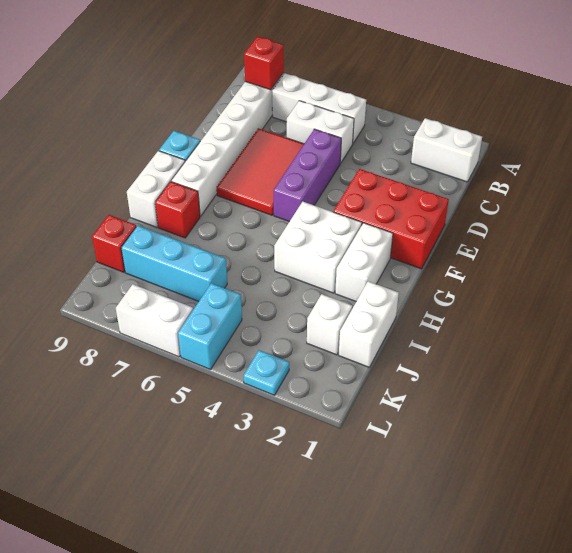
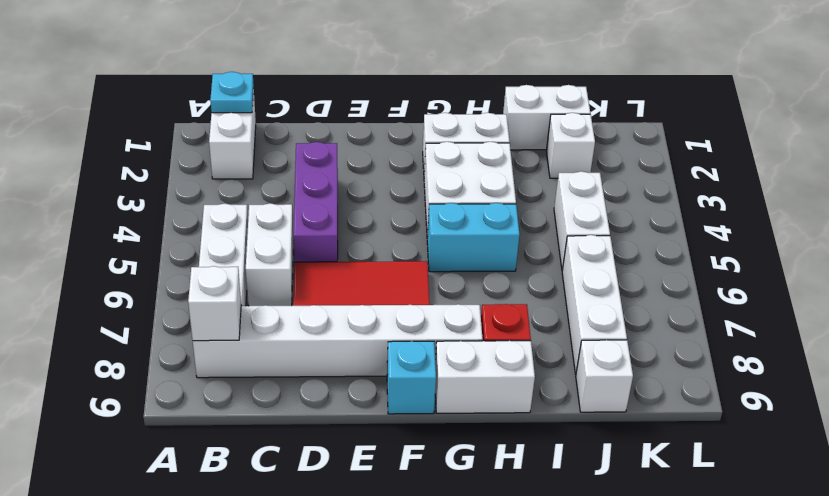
red 1x1 brick [244,37,284,90] -> white 1x1 brick [188,266,241,341]
purple 1x3 brick [274,129,341,222] -> purple 1x3 brick turned to [293,142,338,262]
red 2x3 brick [333,169,449,269] -> none
cyan 1x3 brick [121,226,227,301] -> white 1x3 brick [562,235,627,374]
red 1x1 brick [92,215,137,272] -> white 1x1 brick [576,340,633,412]
cyan 1x2 brick [178,283,242,370] -> cyan 1x2 brick moved to [427,203,520,272]
cyan 1x1 plate [244,350,289,395] -> cyan 1x1 plate moved to [210,72,254,113]
white 1x2 brick [116,284,193,357] -> white 1x2 brick moved to [554,171,610,270]

